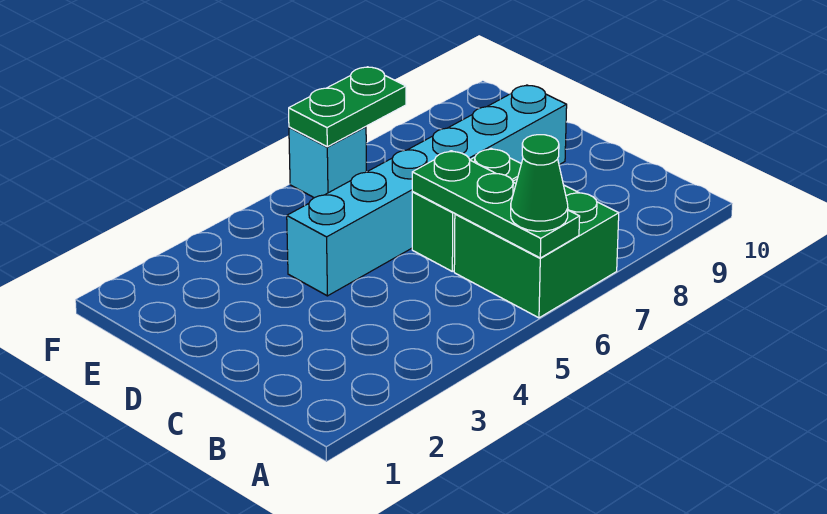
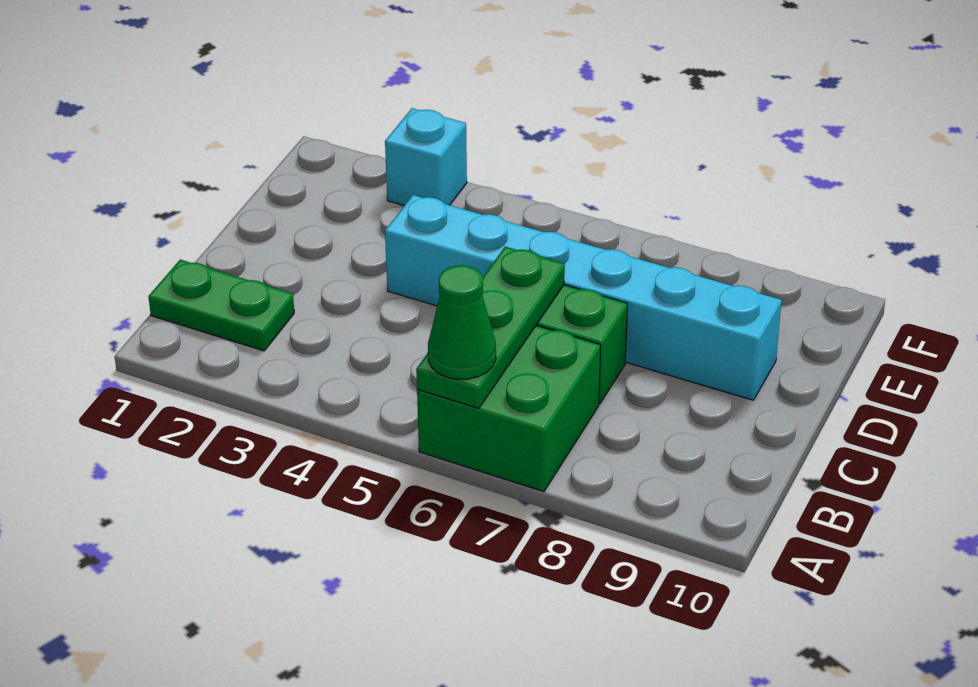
cyan 1x1 brick [289,127,366,198] -> cyan 1x1 brick moved to [385,108,467,206]
green 1x2 plate [289,67,406,147] -> green 1x2 plate moved to [148,260,294,351]

